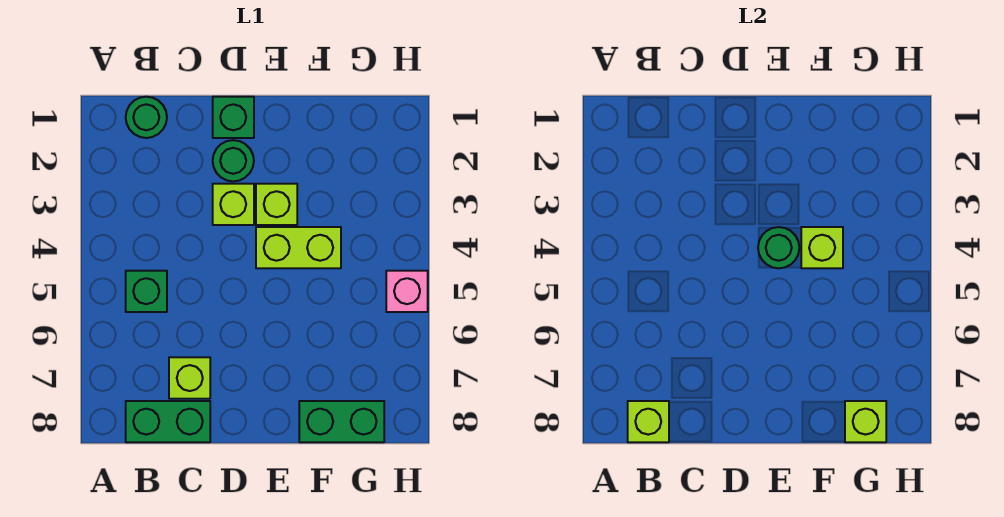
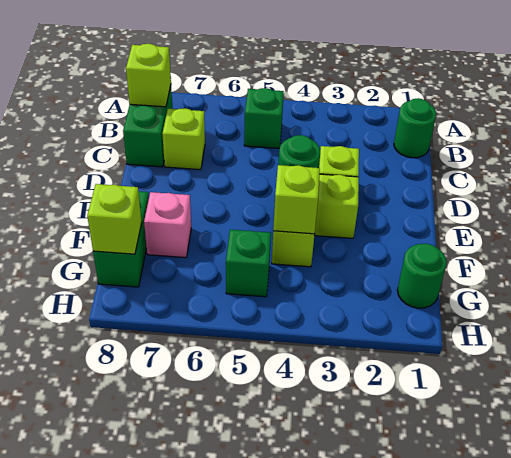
green 1x1 brick [213,97,254,138] -> green 1x1 brick moved to [226,230,271,297]
green 1x1 round brick [213,140,254,181] -> green 1x1 round brick moved to [397,244,447,308]
pink 1x1 brick [386,271,428,312] -> pink 1x1 brick moved to [144,192,191,258]

